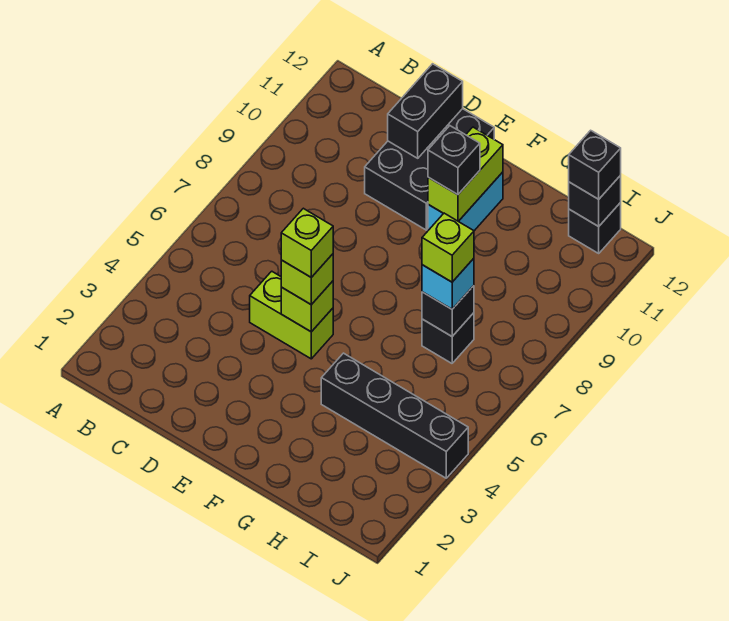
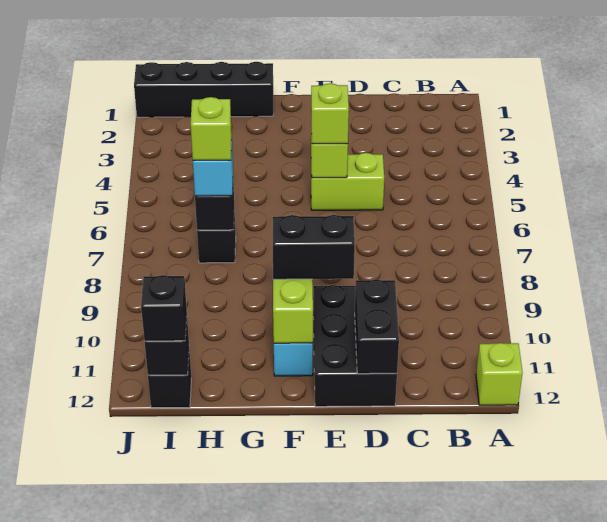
lime 1x1 brick [281,208,333,277] -> lime 1x1 brick moved to [476,343,523,405]
black 1x1 brick [428,126,480,195] -> black 1x2 brick [272,215,355,279]
black 1x4 brick [321,353,468,478] -> black 1x4 brick moved to [134,62,273,117]

